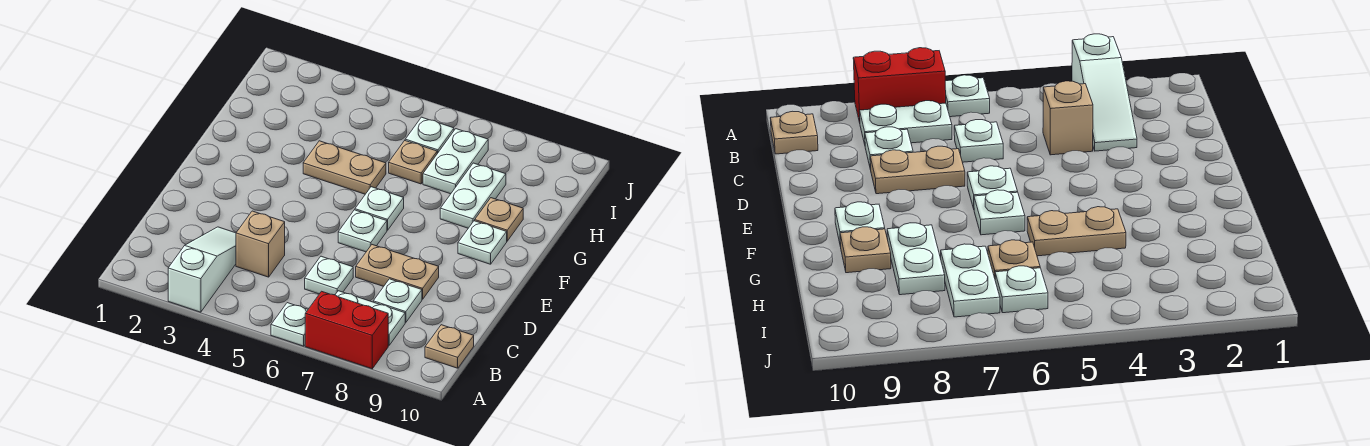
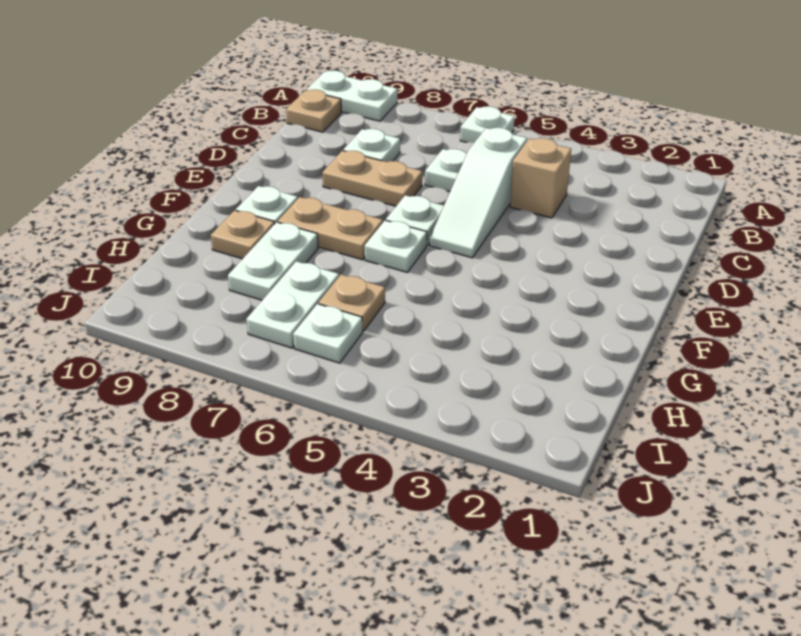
white 1x3 slope [168,227,236,312] -> white 1x3 slope moved to [430,128,527,258]
red 1x2 brick [305,291,388,369] -> none
white 1x2 plate [335,291,405,346] -> white 1x2 plate moved to [306,70,397,121]
tan 1x2 plate [303,141,386,194] -> tan 1x2 plate moved to [278,197,383,260]

